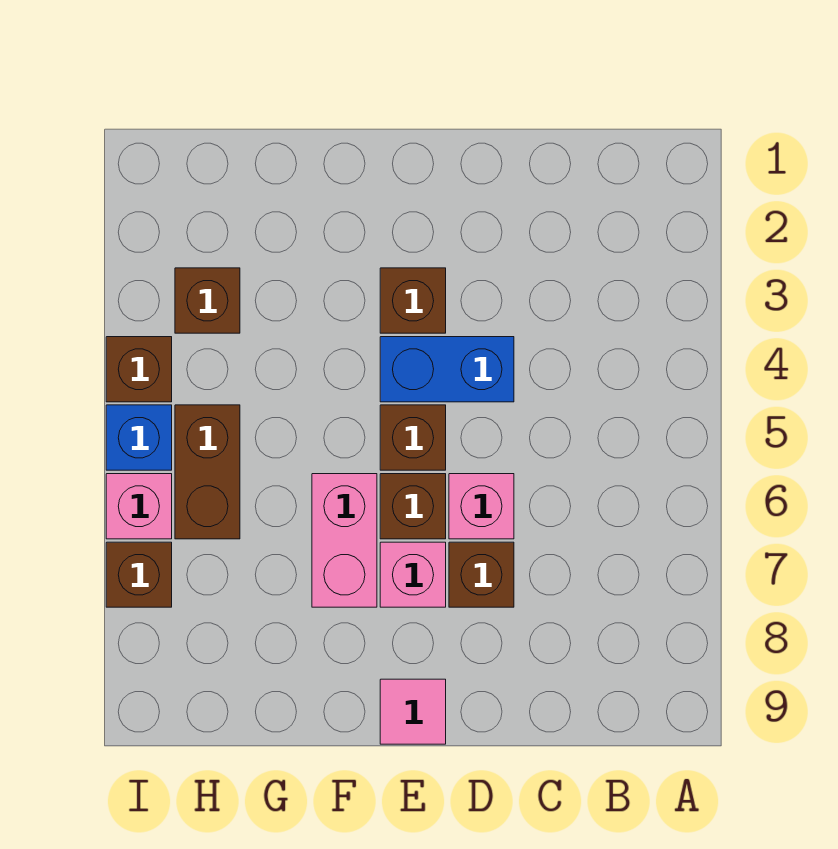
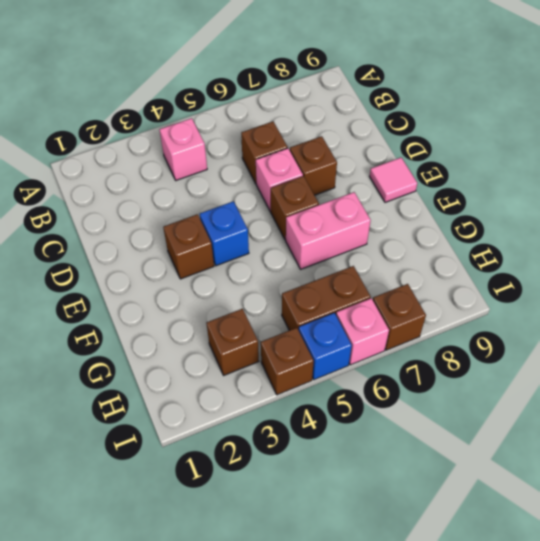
blue 1x2 brick [380,337,514,402] -> blue 1x1 brick [200,201,249,266]
brown 1x1 brick [380,405,446,470] -> brown 1x1 brick moved to [241,122,287,183]
pink 1x1 brick [380,542,446,607] -> pink 1x1 brick moved to [159,118,207,180]

